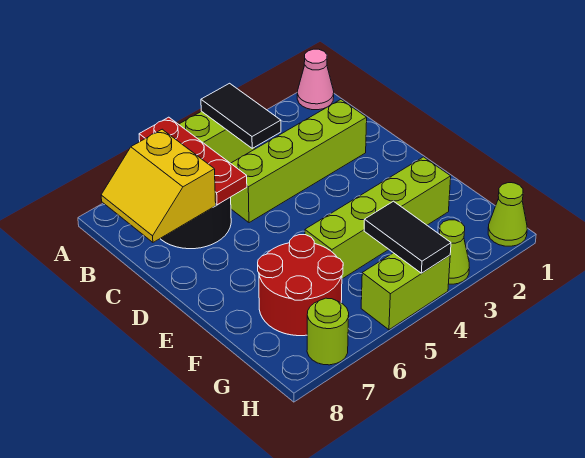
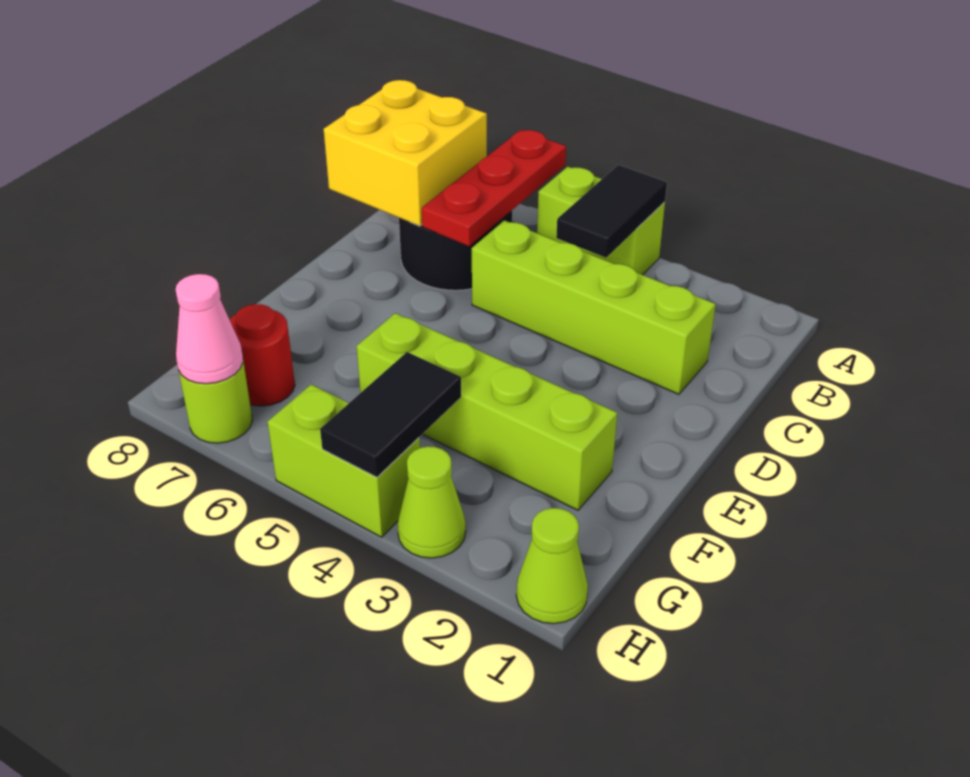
pink 1x1 cone [297,49,334,110] -> pink 1x1 cone moved to [176,274,243,384]
yellow 2x2 slope [101,129,216,242] -> yellow 2x2 brick [324,80,487,226]
red 2x2 round brick [258,235,343,336] -> red 1x1 round brick [230,304,295,406]

